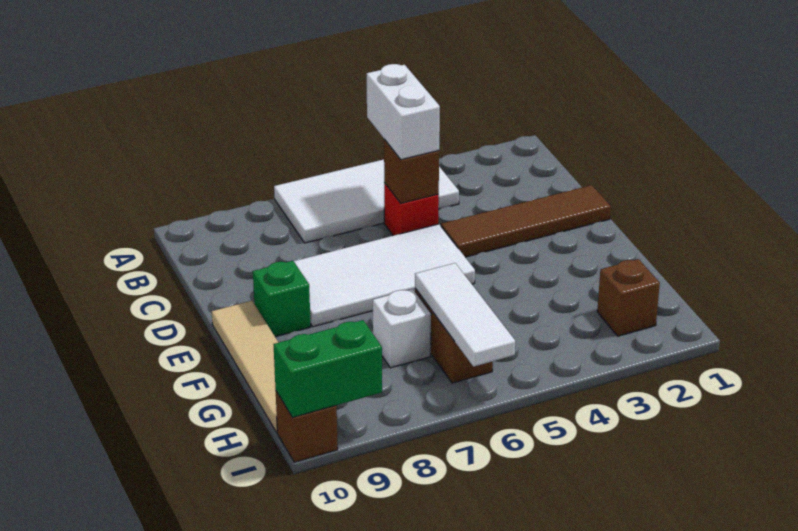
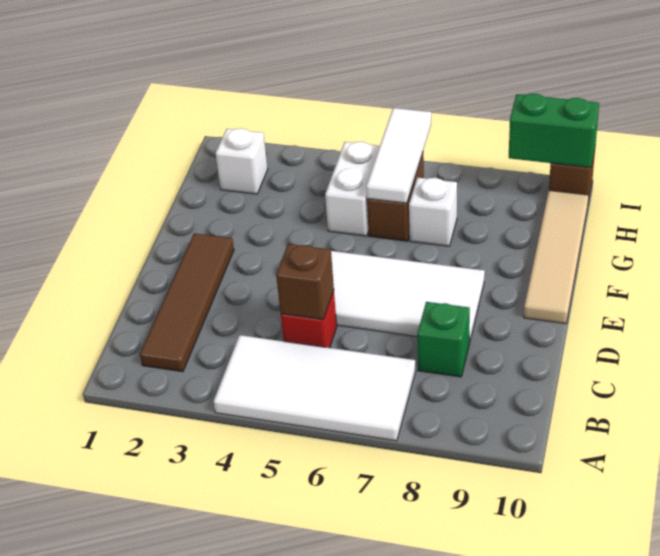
white 1x2 brick [367,64,440,160] -> white 1x2 brick moved to [325,142,380,236]
brown 1x4 tile [441,185,611,257] -> brown 1x4 tile turned to [140,233,234,372]
green 1x1 brick [253,261,311,337] -> green 1x1 brick moved to [417,302,470,377]
brown 1x1 brick [597,259,660,336] -> white 1x1 brick [215,128,268,194]

